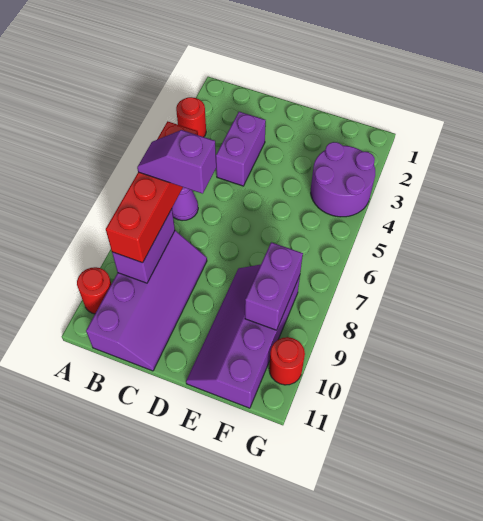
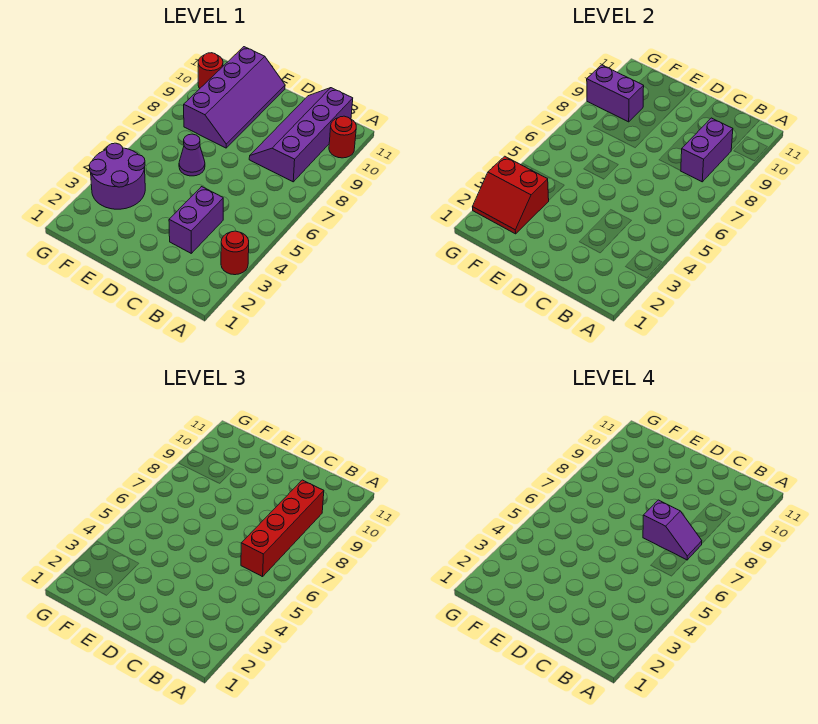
purple 1x1 cone [172,187,198,221] -> purple 1x1 cone moved to [179,134,205,176]
none -> red 2x2 slope [473,156,549,234]
purple 1x2 brick [245,242,303,330] -> purple 1x2 brick turned to [587,65,644,122]

